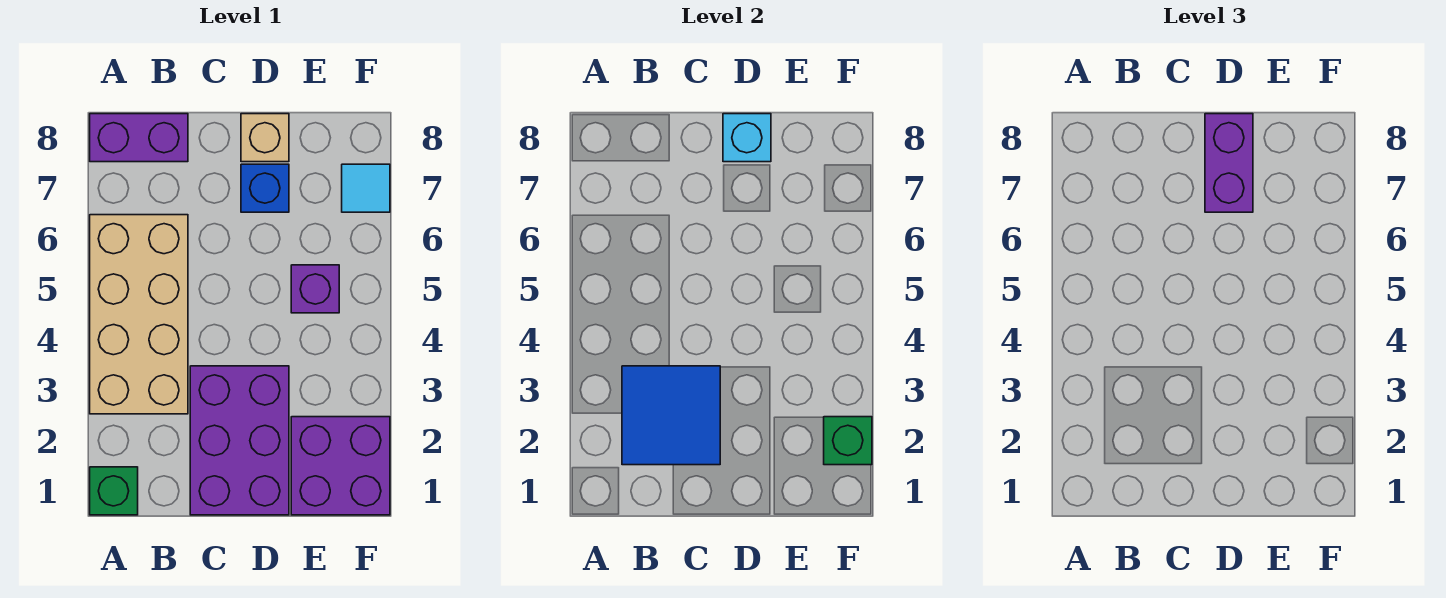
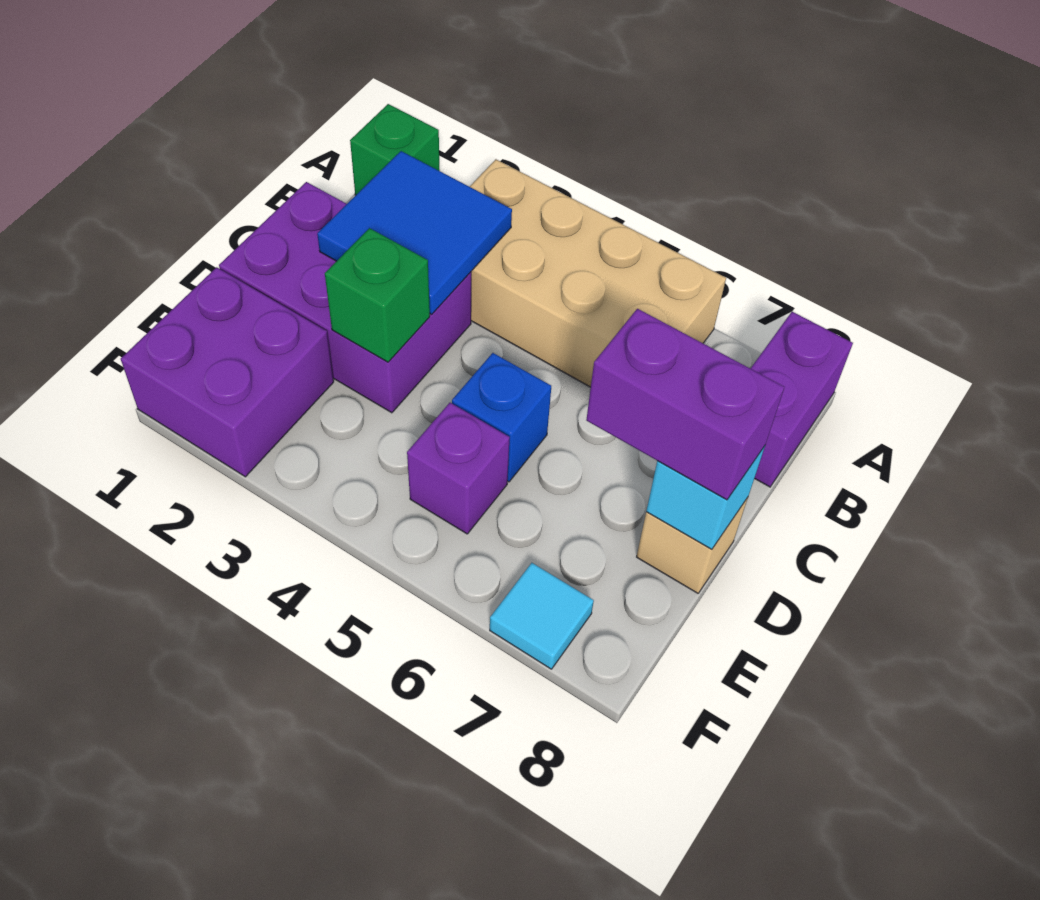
blue 1x1 brick [241,164,289,212] -> blue 1x1 brick moved to [452,353,551,482]
green 1x1 brick [824,417,872,465] -> green 1x1 brick moved to [325,228,430,362]

